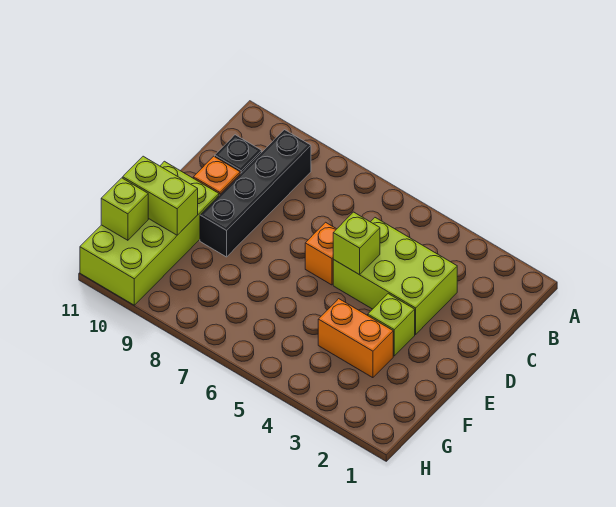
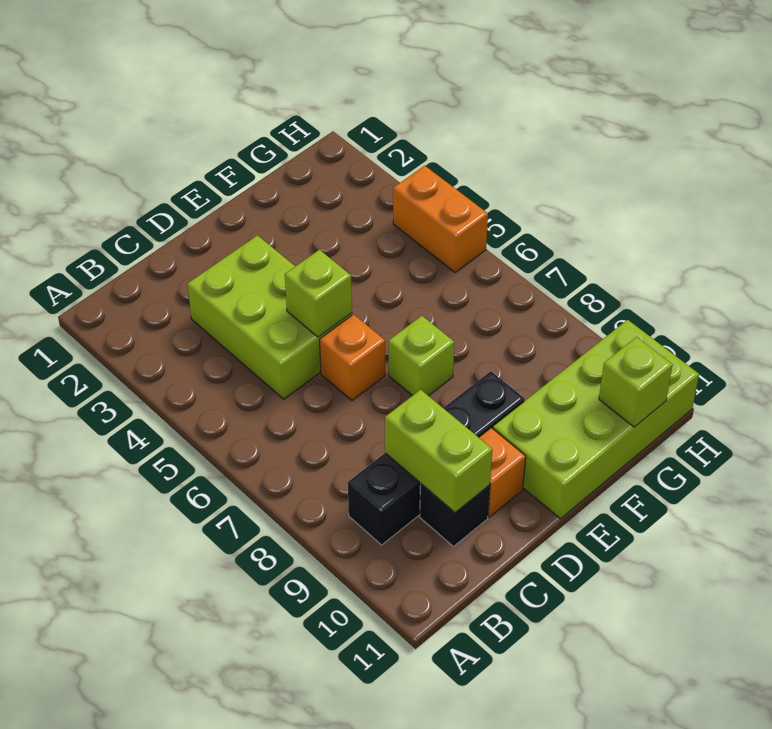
lime 1x1 brick [368,294,415,356] -> lime 1x1 brick moved to [389,316,454,396]
orange 1x2 brick [318,299,393,378] -> orange 1x2 brick moved to [393,166,488,272]
lime 1x2 brick [123,156,198,235] -> lime 1x2 brick moved to [385,390,492,512]

